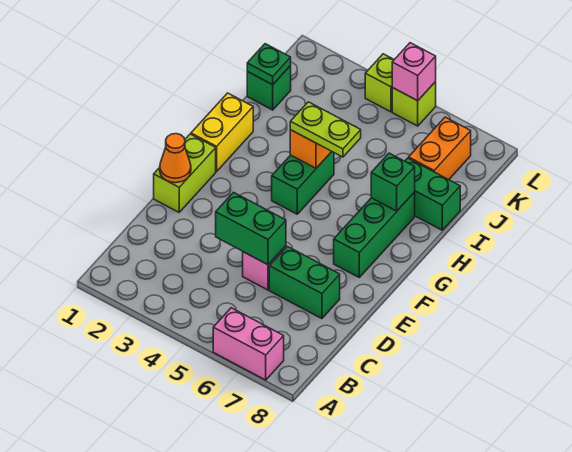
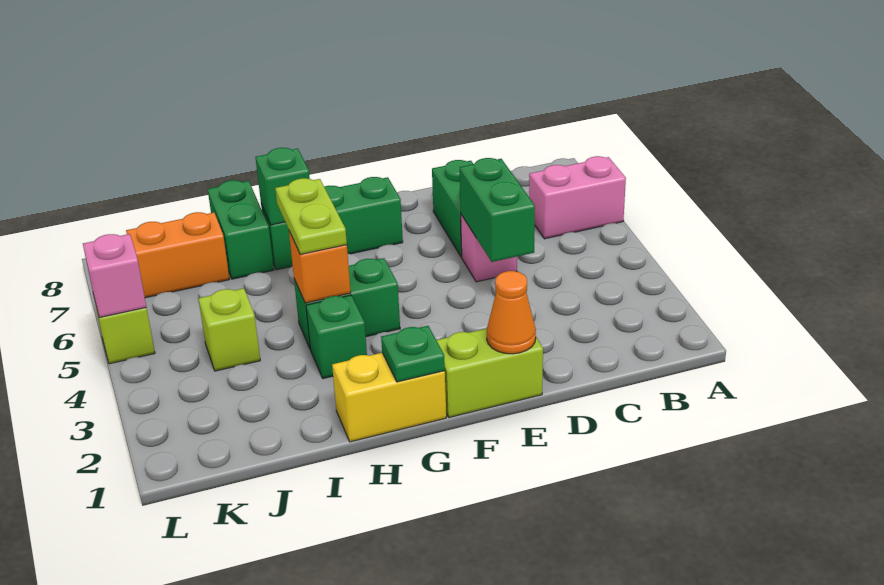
pink 1x2 brick [213,308,284,380] -> pink 1x2 brick turned to [529,156,626,239]
green 1x1 brick [247,66,291,110] -> green 1x1 brick moved to [306,295,367,379]
green 1x1 plate [247,44,291,85] -> green 1x1 plate moved to [381,326,445,382]
lime 1x1 brick [365,54,394,112] -> lime 1x1 brick moved to [198,288,260,371]

